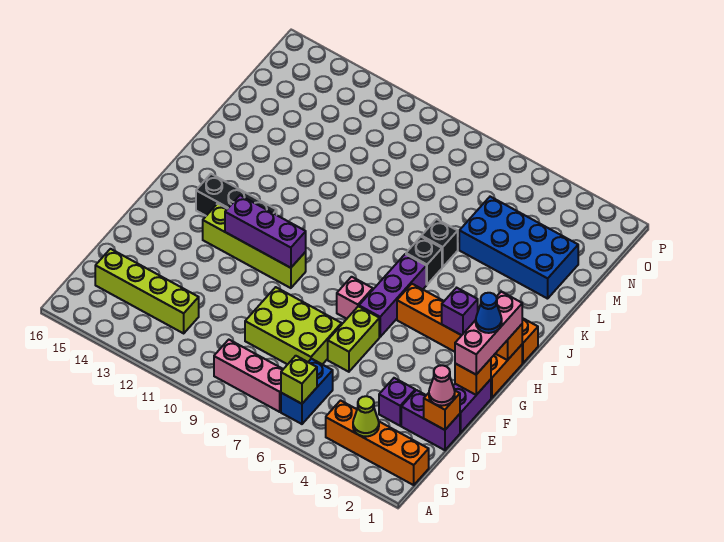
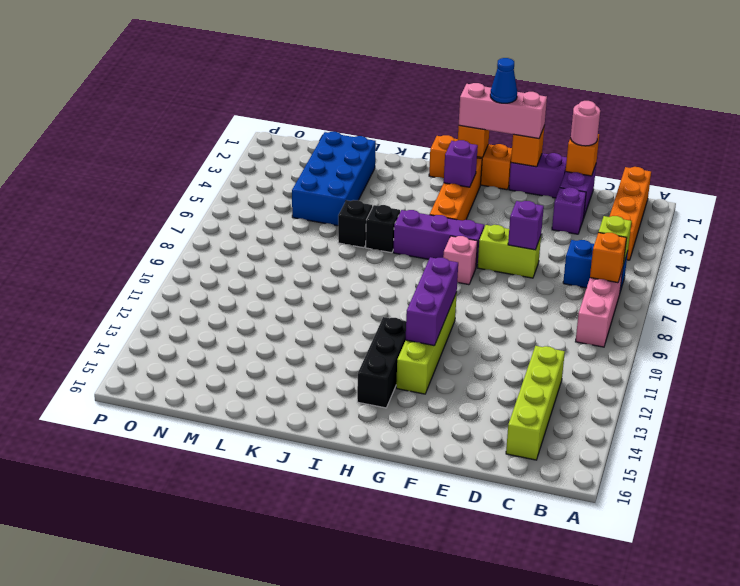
lime 1x1 cone [353,396,379,437] -> none
none -> orange 1x1 brick [590,233,627,283]
pink 1x1 cone [429,365,455,406] -> pink 1x1 round brick [571,101,600,146]
lime 2x3 brick [245,287,342,364] -> none
none -> purple 1x1 brick [508,201,544,250]

